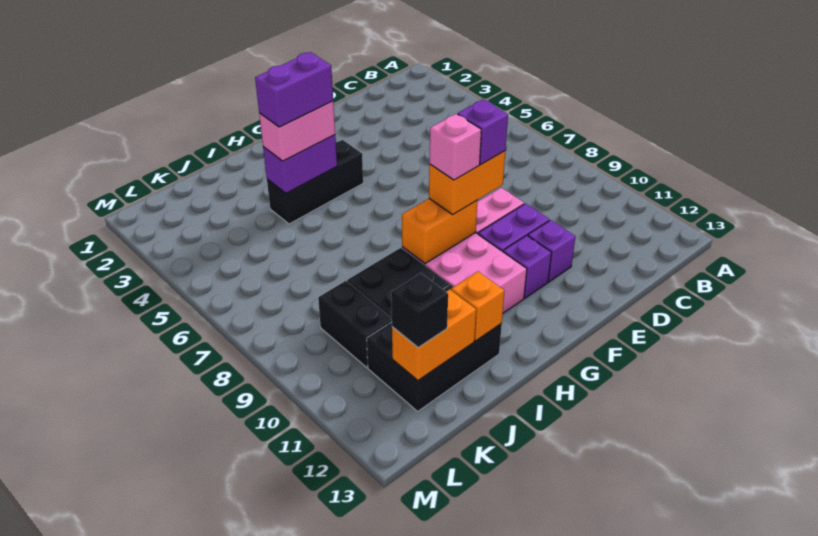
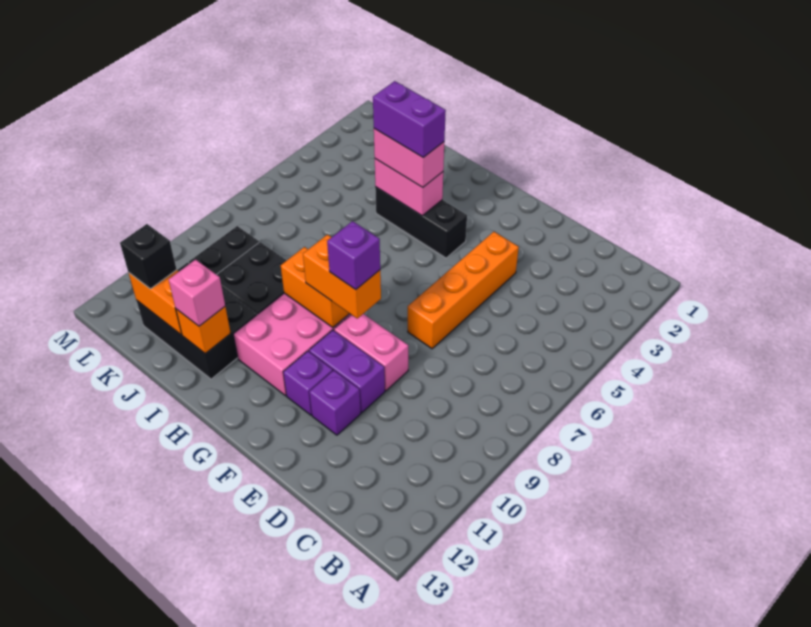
none -> orange 1x4 brick [408,232,519,349]
pink 1x1 brick [429,114,481,180] -> pink 1x1 brick moved to [169,260,225,326]
purple 1x2 brick [263,135,337,193] -> pink 1x2 brick [375,159,443,216]

